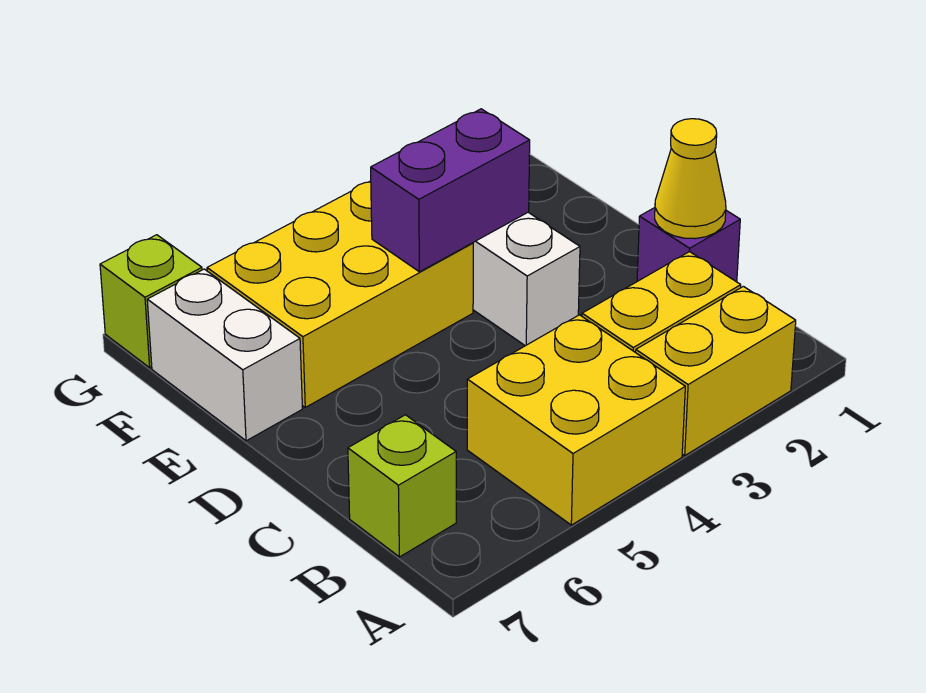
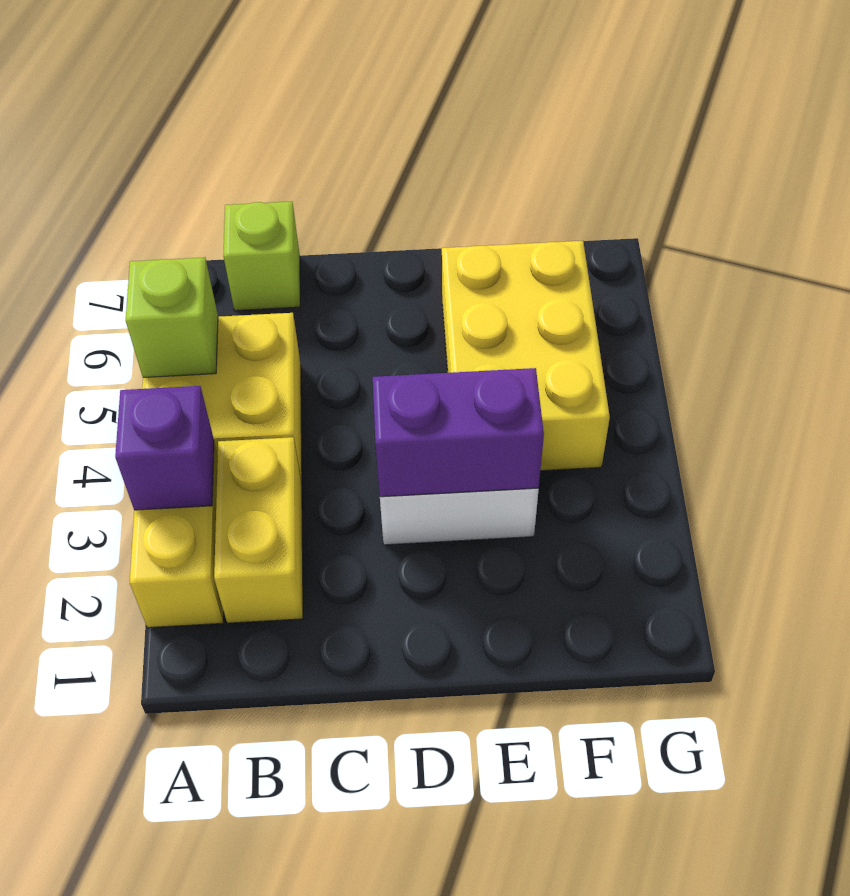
purple 1x1 brick [637,208,740,282] -> purple 1x1 brick moved to [115,386,214,510]
yellow 1x1 cone [655,119,726,239] -> none
purple 1x2 brick [371,109,530,272] -> purple 1x2 brick turned to [373,368,544,497]
white 1x2 brick [147,269,302,441] -> none
lime 1x1 brick [100,235,202,368] -> lime 1x1 brick moved to [126,257,218,377]

